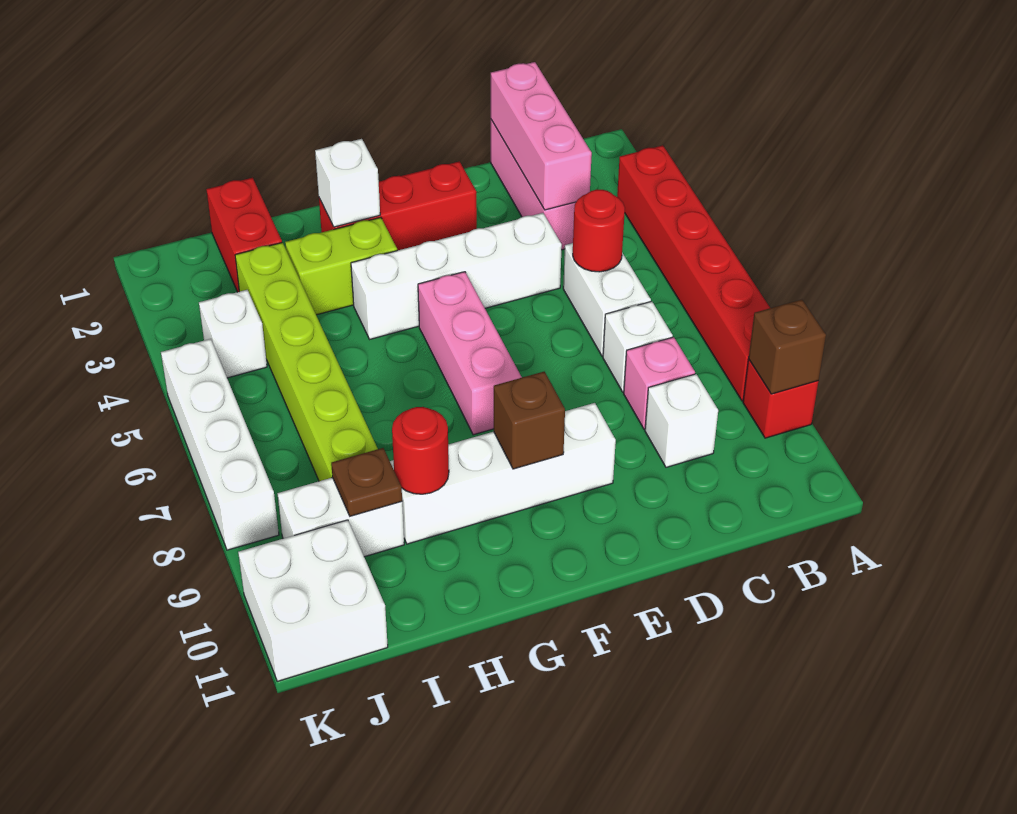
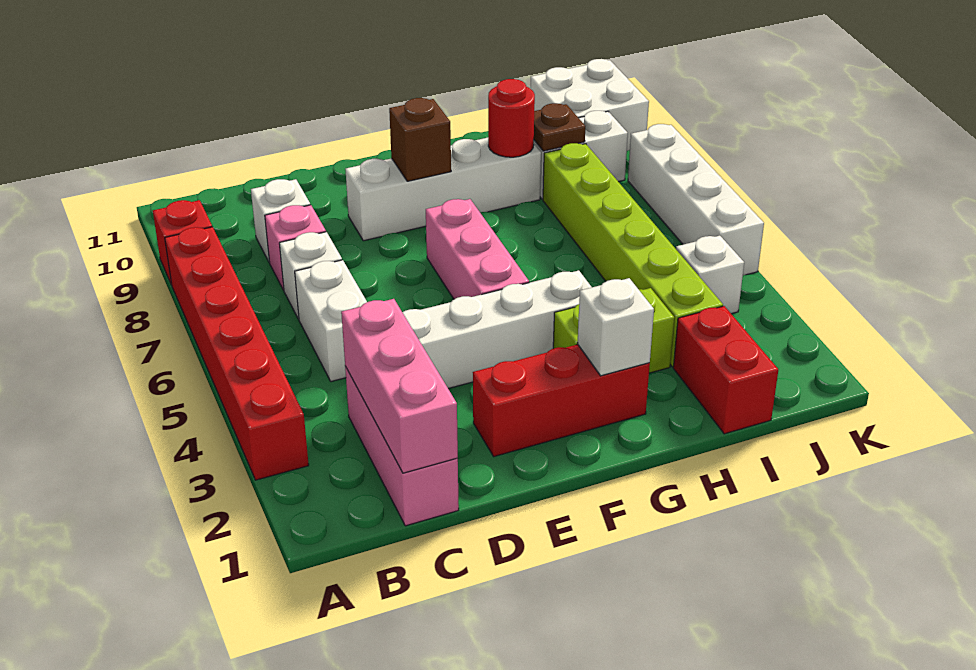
brown 1x1 brick [749,300,826,394] -> none
red 1x1 round brick [573,190,625,272] -> none

